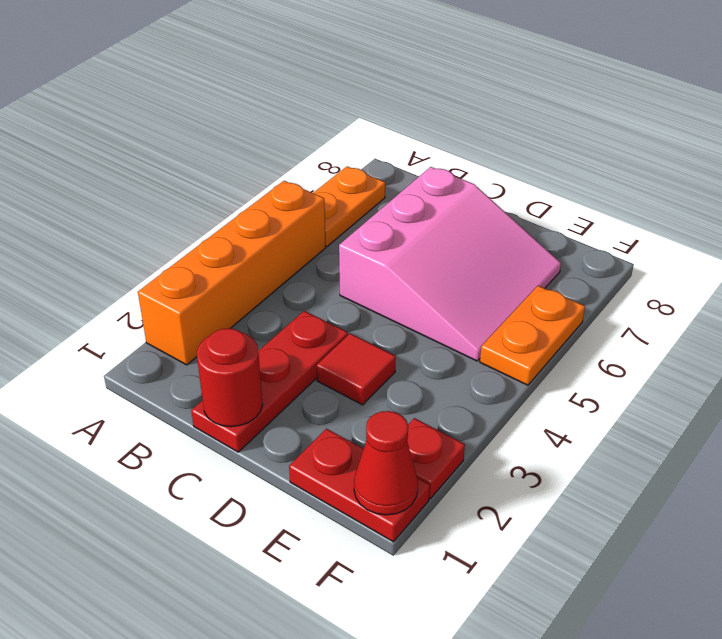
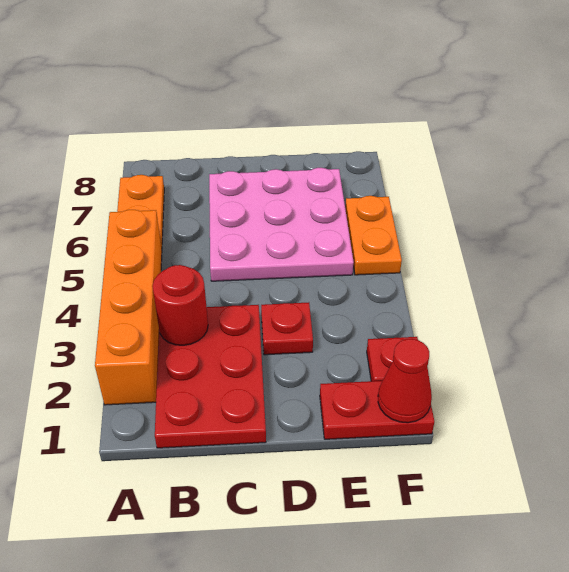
red 1x3 plate [191,311,348,452] -> red 2x3 plate [155,305,266,448]
red 1x1 round brick [197,328,263,427] -> red 1x1 round brick moved to [152,265,208,345]
pink 3x3 slope [339,167,561,361] -> pink 3x3 plate [209,168,354,281]
red 1x1 tile [316,334,396,405] -> red 1x1 plate [261,303,313,355]

